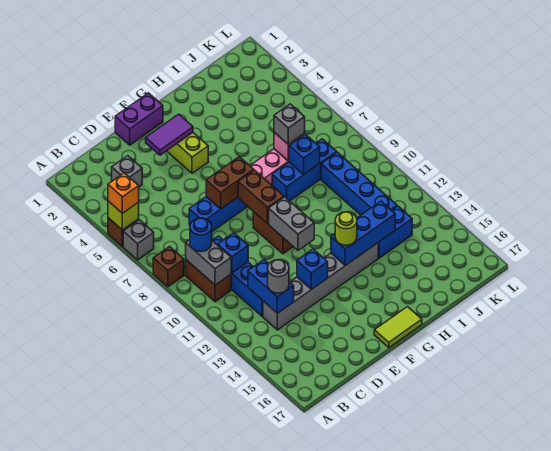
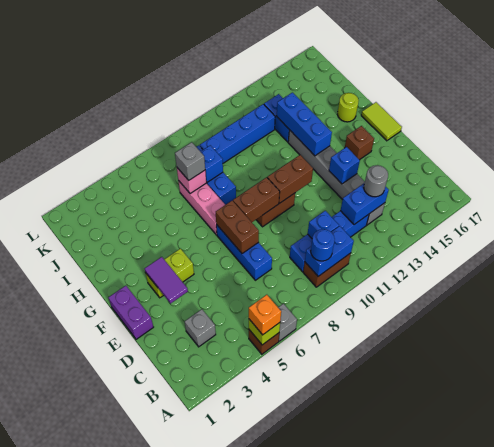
brown 1x1 brick [153,247,184,287] -> brown 1x1 brick moved to [345,126,374,160]
grey 1x2 brick [186,240,231,285] -> blue 1x2 brick [305,226,354,276]
grey 1x2 brick [269,197,314,250] -> brown 1x2 brick [267,155,313,203]
lime 1x1 round brick [335,212,357,245] -> lime 1x1 round brick moved to [338,93,359,122]

